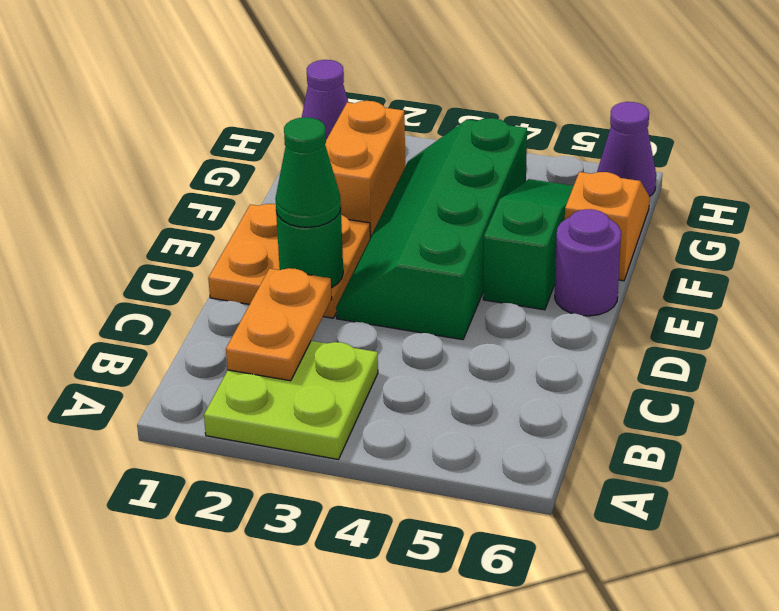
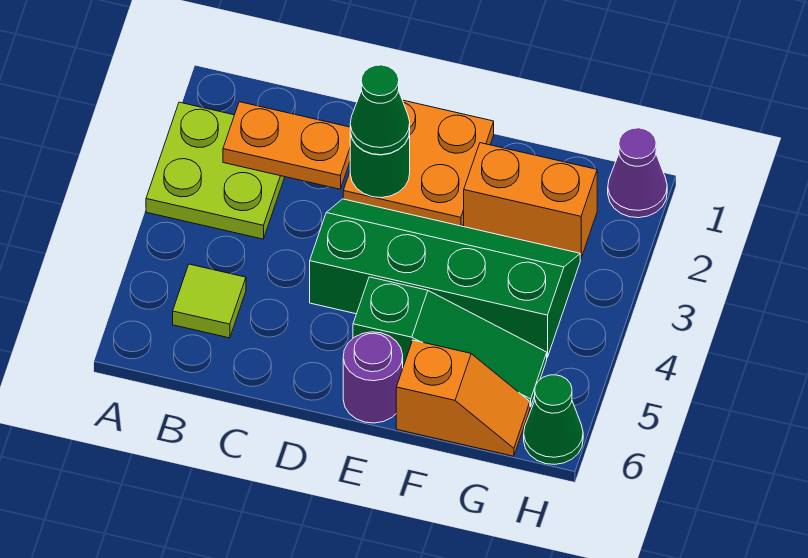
none -> lime 1x1 tile [173,264,246,338]
purple 1x1 cone [597,102,656,196] -> green 1x1 cone [524,375,583,464]

